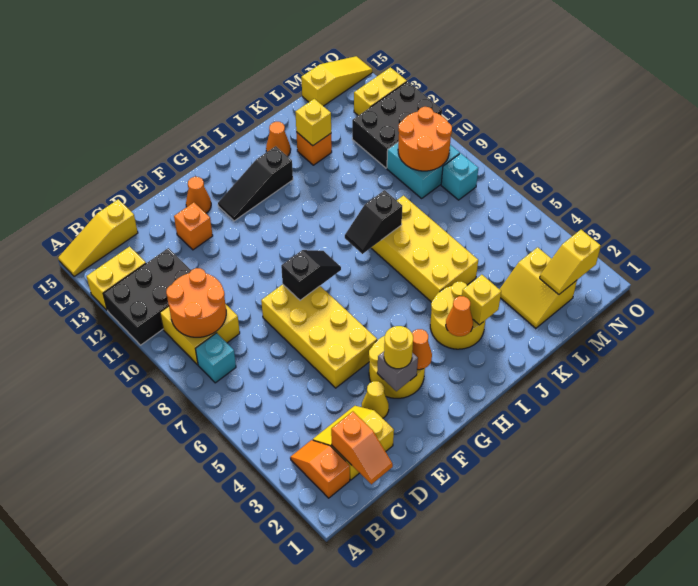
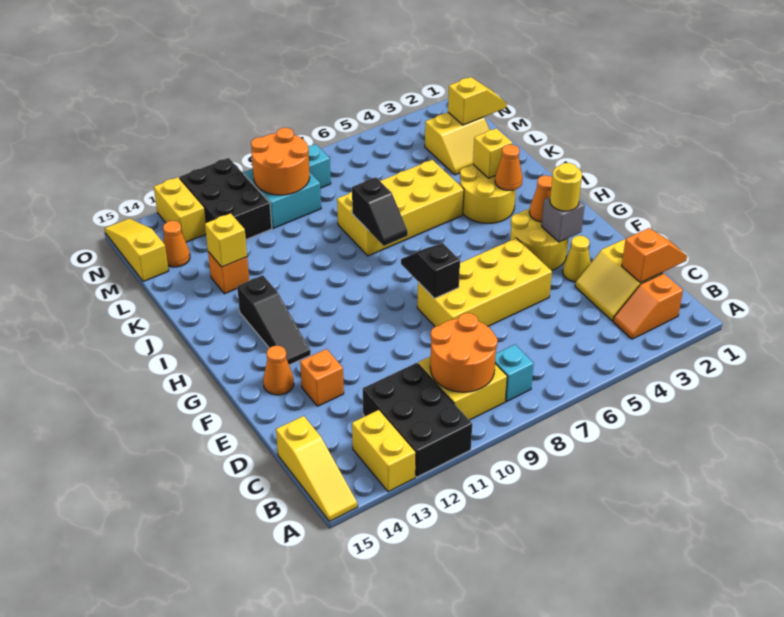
orange 1x1 cone [266,122,291,157] -> orange 1x1 cone moved to [163,221,190,267]
yellow 1x2 slope [540,230,601,294] -> yellow 1x2 slope turned to [448,77,507,125]

